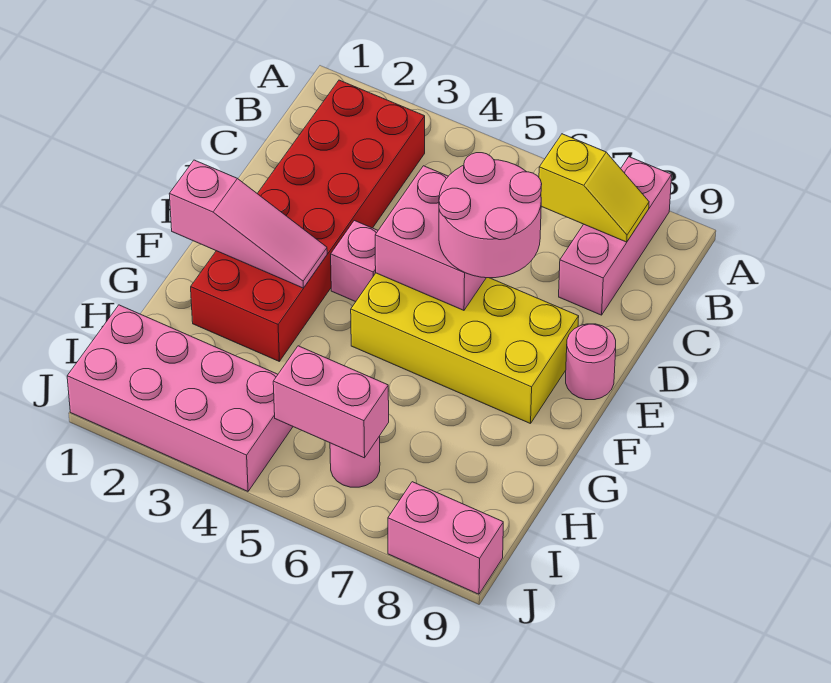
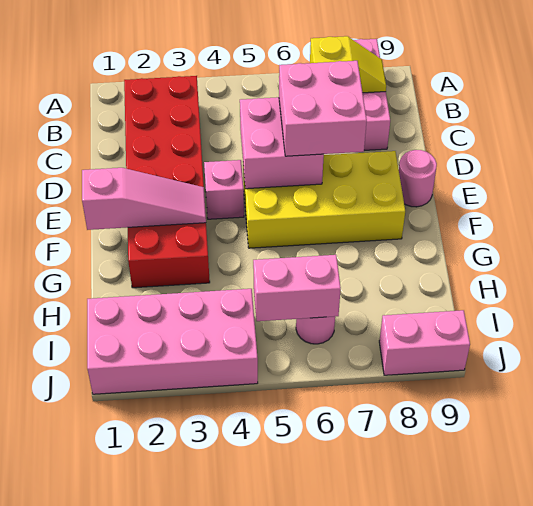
pink 2x2 round brick [439,153,542,278] -> pink 2x2 brick [279,61,367,156]

